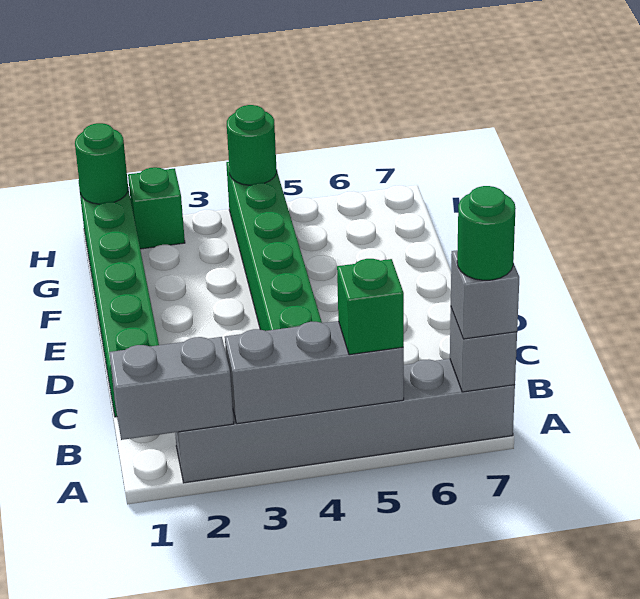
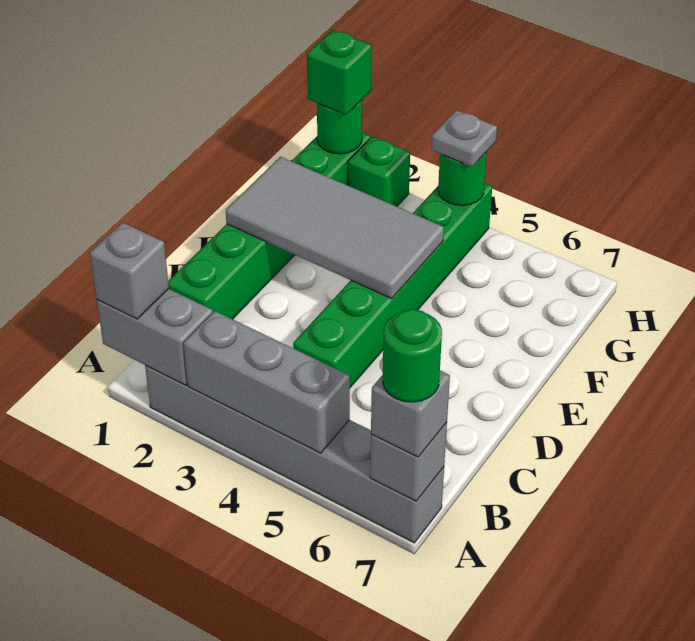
none -> grey 1x1 brick [90,223,169,319]
green 1x1 brick [337,259,404,355] -> green 1x1 brick moved to [307,30,372,115]
none -> grey 2x4 tile [226,157,444,299]
none -> grey 1x1 plate [431,110,497,167]

